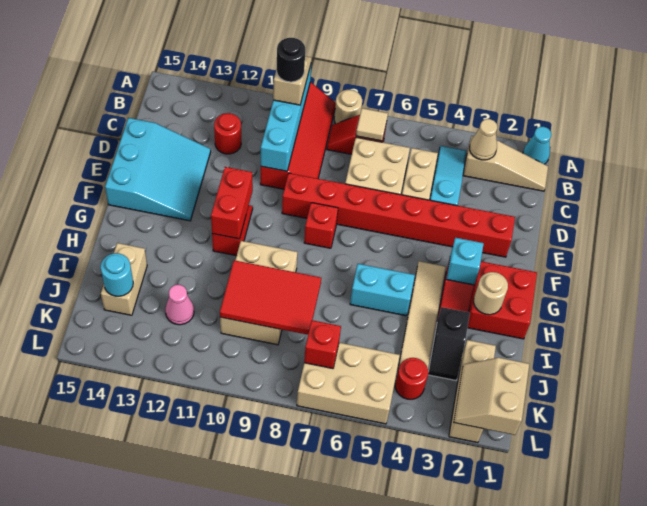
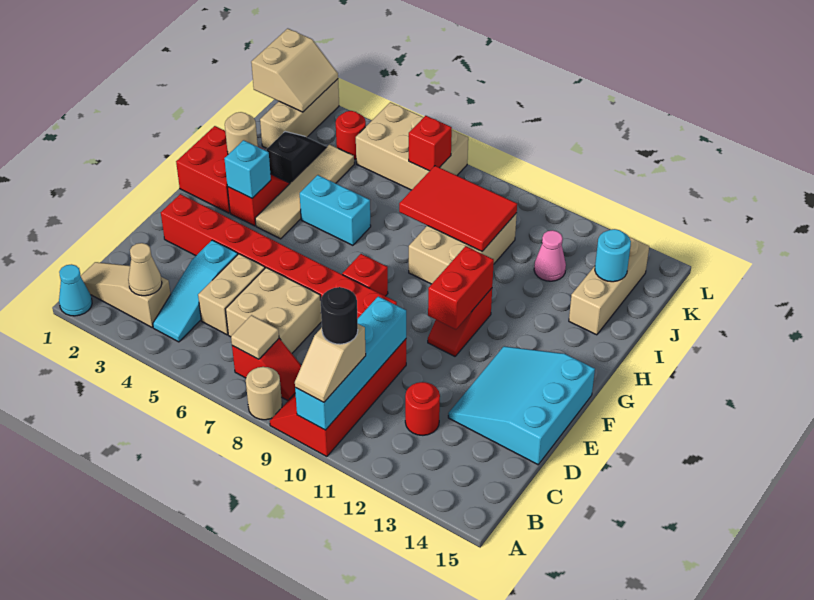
tan 1x2 brick [101,243,147,315] -> tan 1x3 brick [569,237,649,335]

